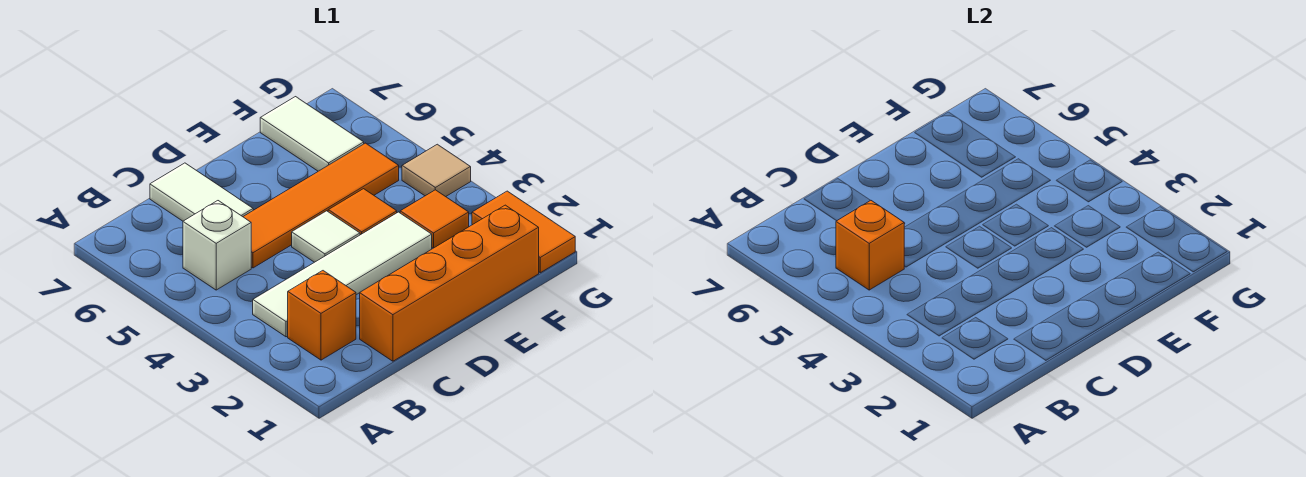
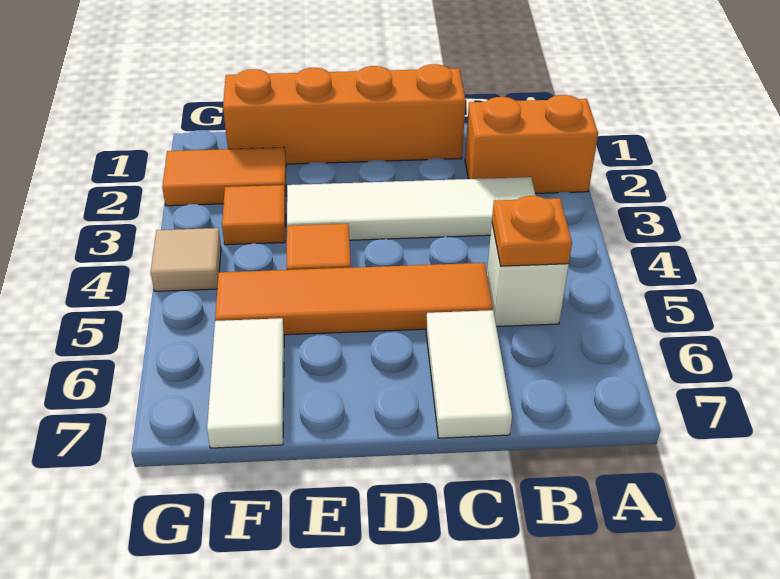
orange 1x1 brick [288,271,356,360] -> orange 1x2 brick [465,95,598,193]
orange 1x1 brick [836,200,904,290] -> orange 1x1 plate [492,196,572,266]
white 1x1 tile [292,211,360,262] -> none
orange 1x2 tile [472,191,575,273] -> orange 1x2 tile turned to [162,147,286,206]

